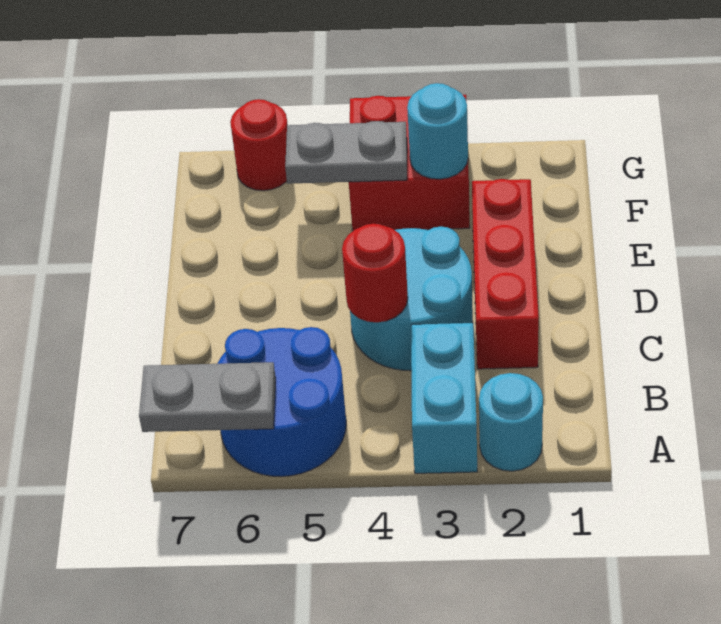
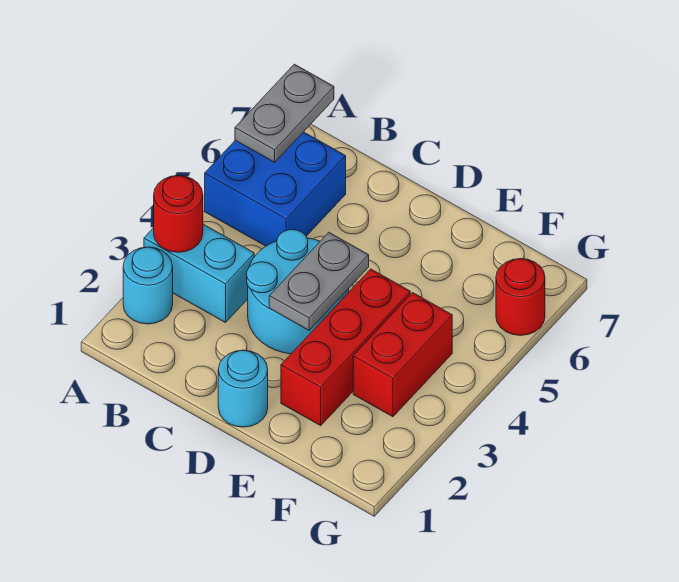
blue 2x2 round brick [217,327,346,477] -> blue 2x2 brick [205,132,346,246]
red 1x3 brick [472,179,539,369] -> red 1x3 brick turned to [281,269,410,426]
red 1x1 round brick [342,224,408,322] -> red 1x1 round brick moved to [154,176,203,252]
red 2x2 brick [349,95,470,231] -> red 1x2 brick [353,293,452,417]
cyan 1x1 round brick [407,83,468,179] -> cyan 1x1 round brick moved to [218,350,268,427]
grey 1x2 plate [285,121,407,184] -> grey 1x2 plate moved to [269,232,369,330]

